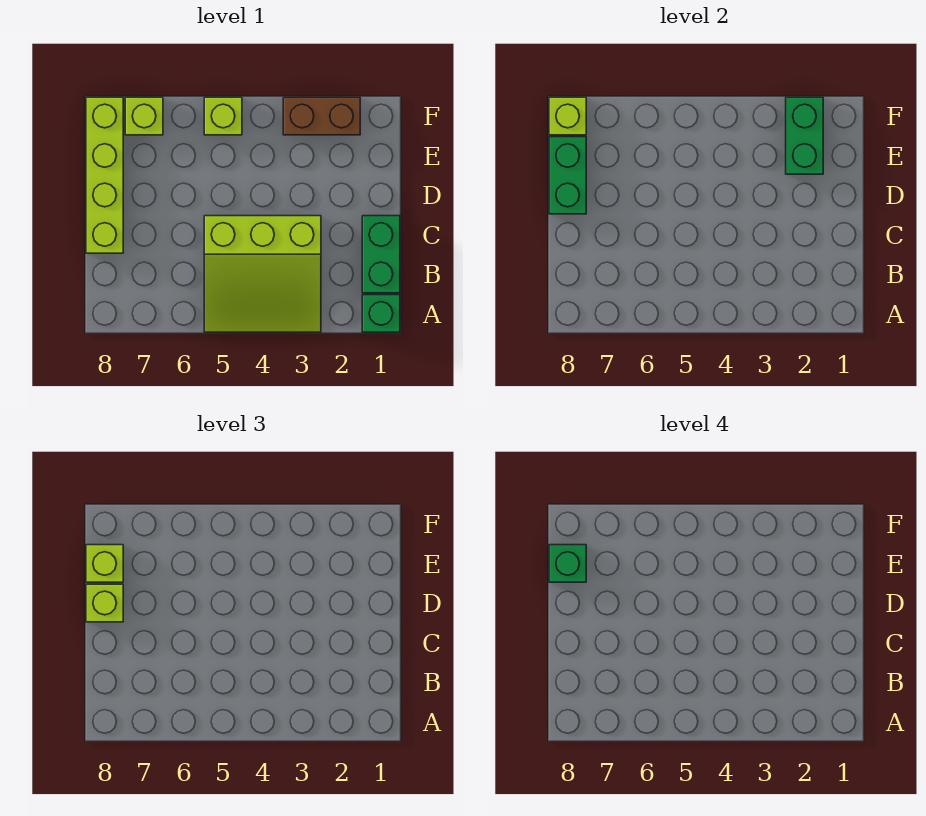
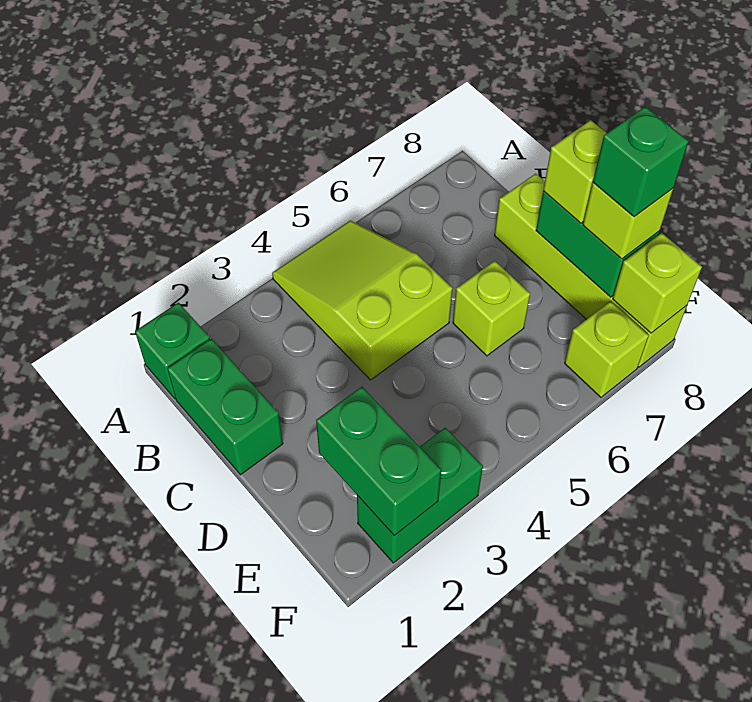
lime 3x3 slope [204,216,321,332] -> lime 2x3 slope [272,220,453,380]
brown 1x2 brick [283,97,360,135] -> green 1x2 brick [357,428,483,563]
lime 1x1 brick [204,97,242,135] -> lime 1x1 brick moved to [453,261,530,356]

